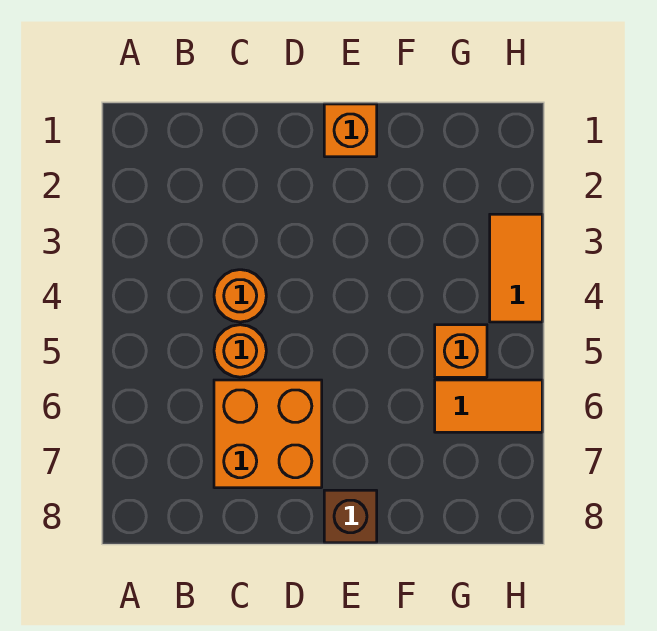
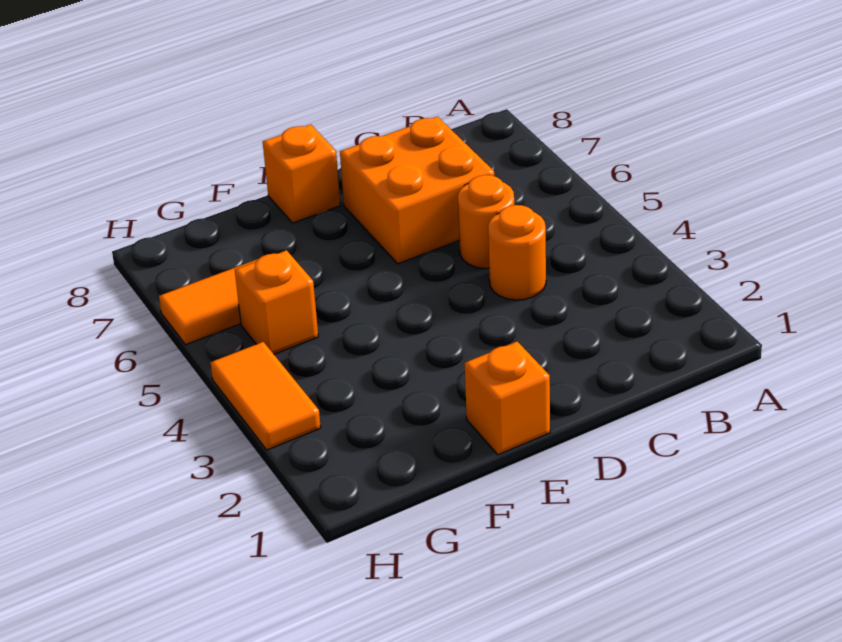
brown 1x1 brick [324,490,377,543] -> orange 1x1 brick [263,125,340,223]

